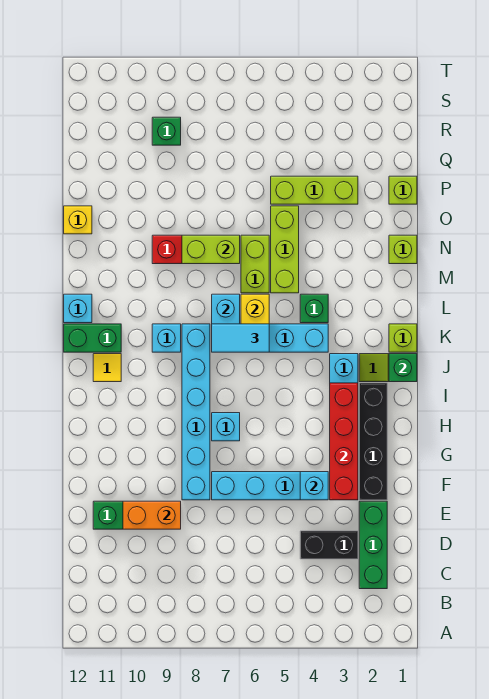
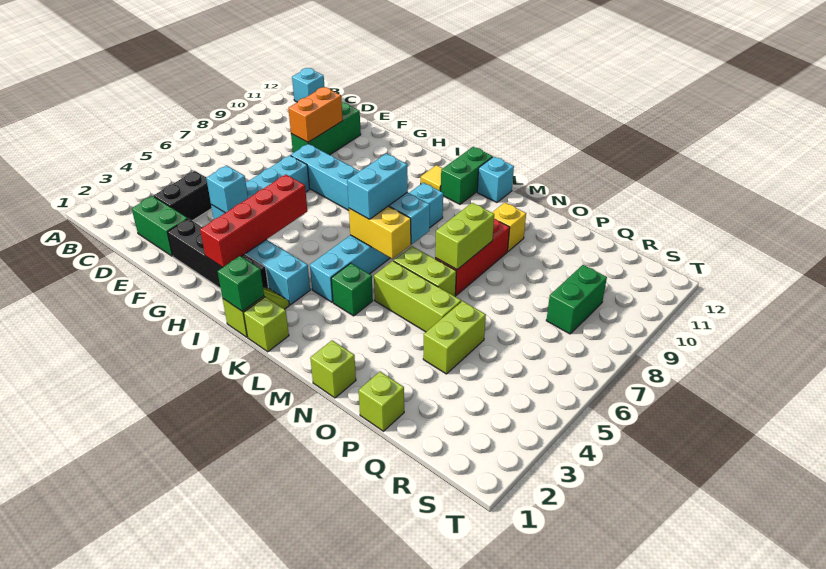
green 1x3 brick [359,501,387,589] -> green 1x2 brick [132,196,188,256]
red 1x4 brick [330,383,358,500] -> red 1x4 brick turned to [200,175,307,267]
cyan 1x1 brick [212,413,240,441] -> cyan 1x1 brick moved to [292,68,324,102]
cyan 1x2 tile [212,324,269,352] -> cyan 1x2 brick [347,154,408,219]
yellow 1x1 brick [64,206,92,234] -> yellow 1x1 brick moved to [492,203,526,251]
lime 1x3 brick [271,176,358,204] -> lime 1x2 brick [423,301,486,374]
green 1x1 brick [152,117,181,145] -> green 1x2 brick [546,265,607,334]

